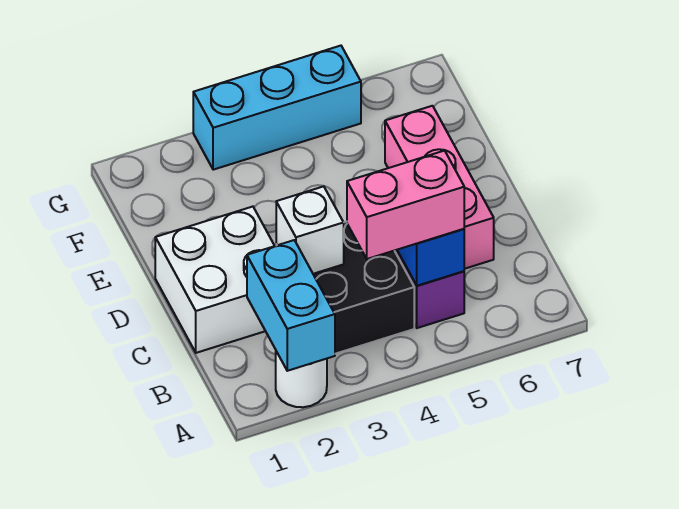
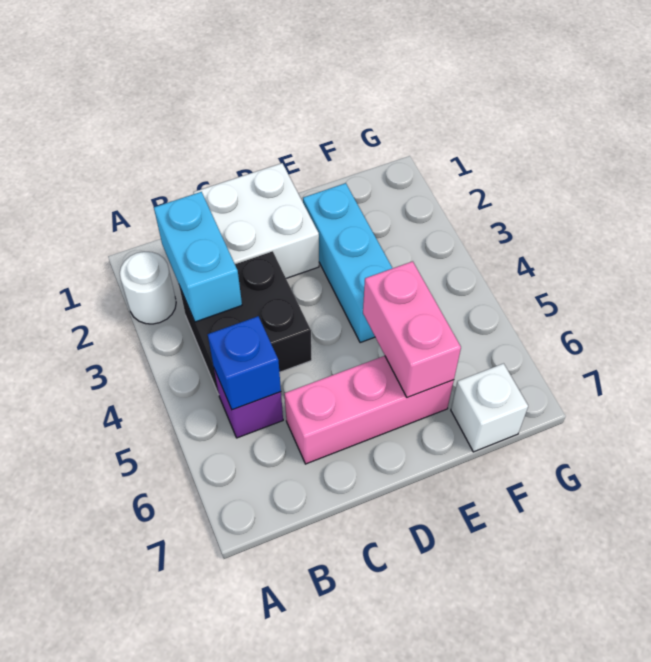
cyan 1x2 brick [247,240,335,371] -> cyan 1x2 brick turned to [154,192,242,322]
pink 1x2 brick [347,151,464,259] -> pink 1x2 brick moved to [363,261,461,398]
white 1x1 brick [276,186,344,274] -> white 1x1 brick moved to [451,364,528,452]
cyan 1x3 brick [193,46,361,170] -> cyan 1x3 brick moved to [303,183,393,343]

